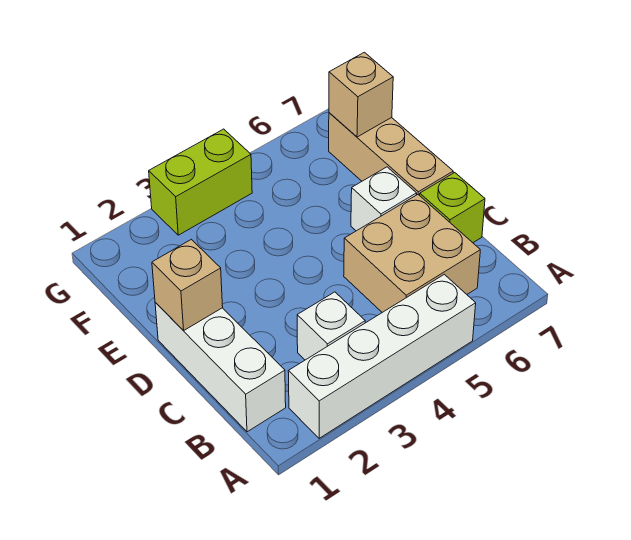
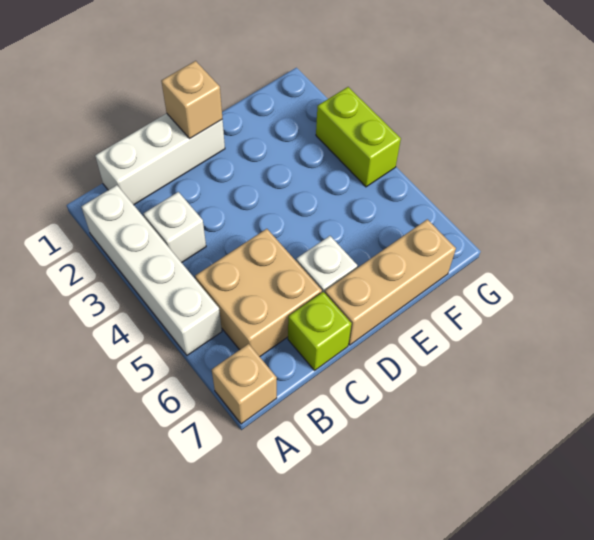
tan 1x1 brick [329,52,393,137] -> tan 1x1 brick moved to [212,344,277,424]

